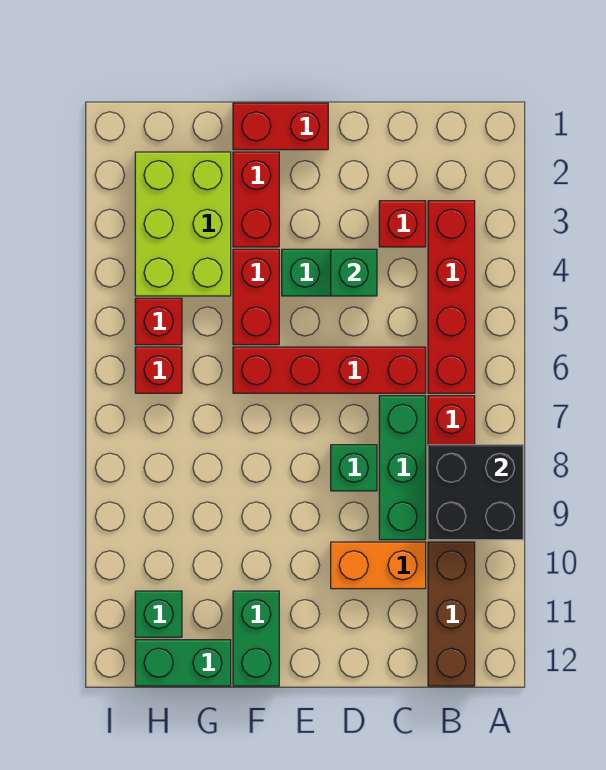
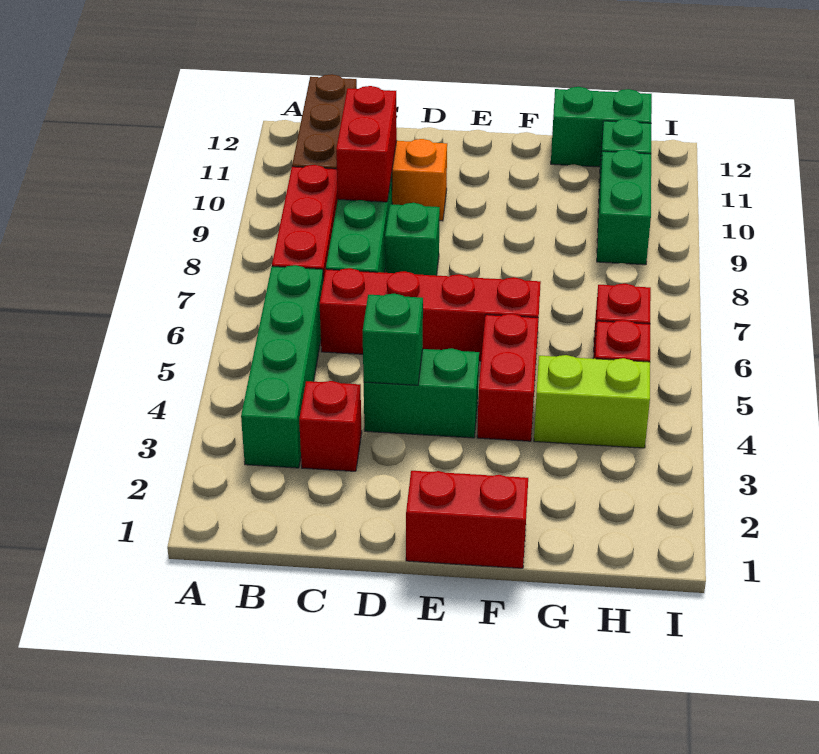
black 2x2 brick [428,445,523,540] -> none
red 1x4 brick [428,201,475,393] -> green 1x4 brick [241,265,323,468]
red 1x2 brick [233,152,279,247] -> red 1x2 brick moved to [336,86,397,202]
green 1x2 brick [233,591,279,686] -> green 1x2 brick moved to [597,149,651,265]
lime 2x3 brick [135,152,231,296] -> lime 1x2 brick [534,355,650,448]

